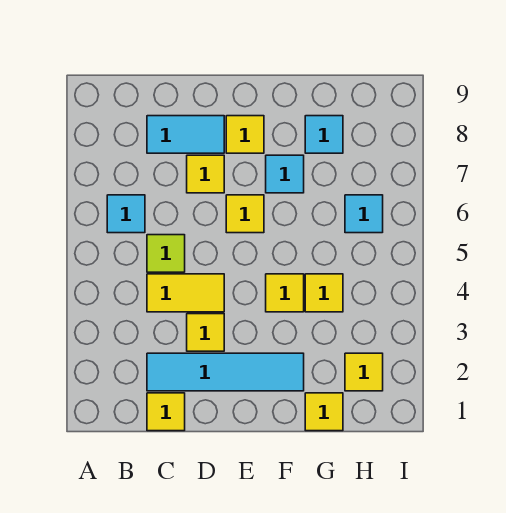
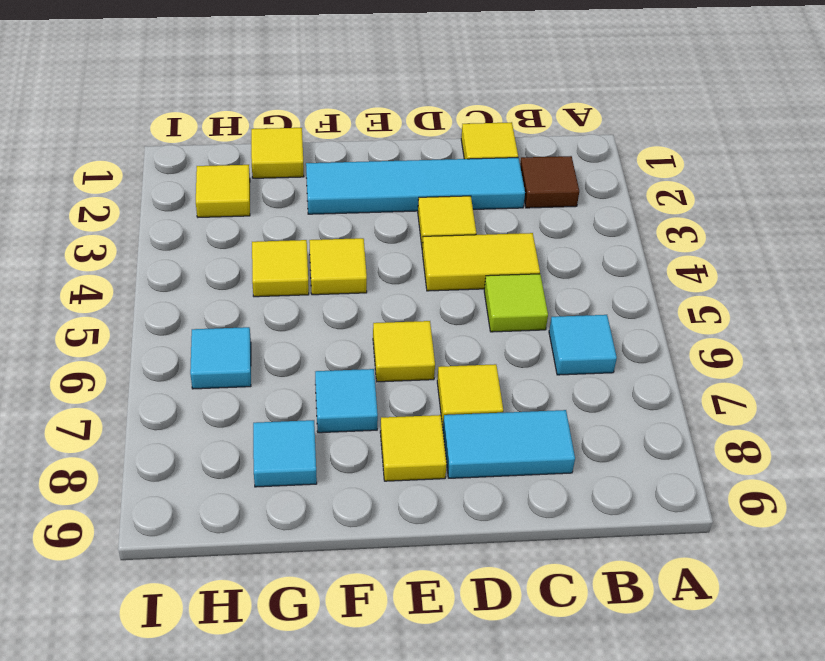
none -> brown 1x1 tile [520,156,579,208]

